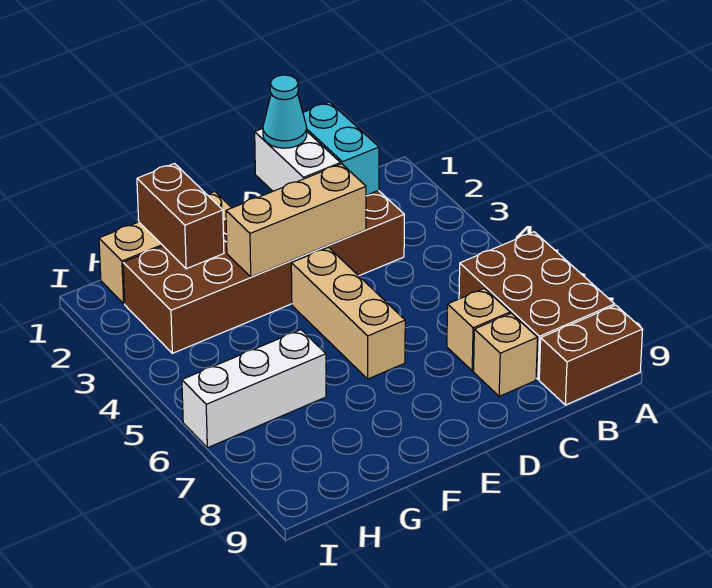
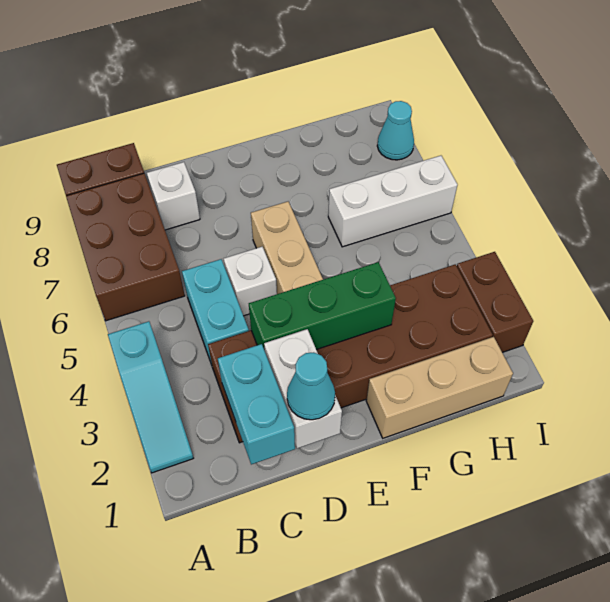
none -> cyan 1x3 slope [108,321,193,473]
none -> cyan 1x2 brick [182,259,249,365]
tan 1x1 brick [447,288,510,371] -> none
tan 1x1 brick [474,313,537,396] -> white 1x1 brick [147,162,200,230]
tan 1x3 brick [226,164,366,277] -> green 1x3 brick [249,262,396,350]
none -> white 1x1 brick [224,247,277,316]
brown 1x2 brick [137,164,224,269] -> brown 1x2 brick moved to [457,252,533,352]
none -> cyan 1x1 cone [377,101,414,160]

